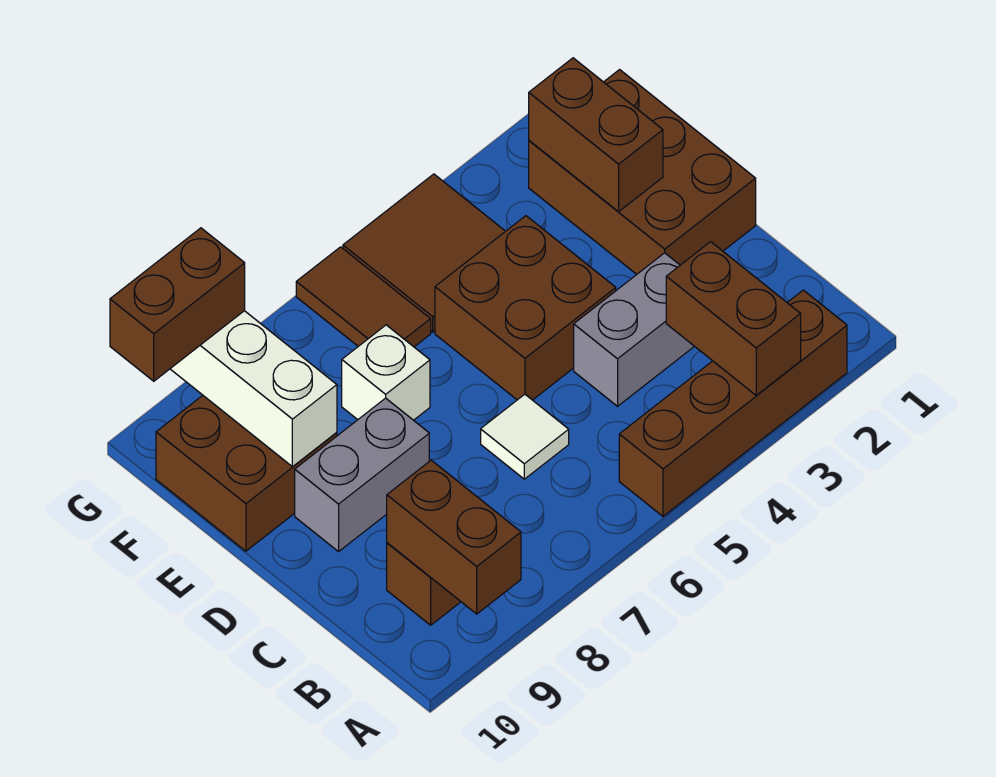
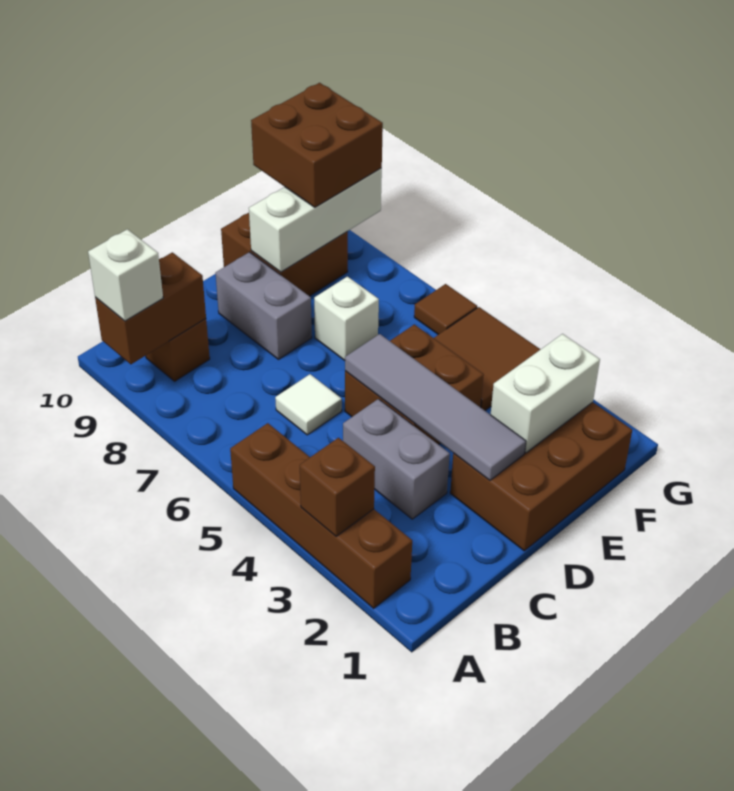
brown 1x2 brick [666,242,801,396] -> brown 1x1 brick [300,438,375,536]
none -> white 1x1 brick [88,229,163,321]
none -> grey 1x4 tile [345,334,526,480]
brown 1x2 brick [529,58,663,212] -> white 1x2 brick [491,334,600,453]
brown 1x2 tile [296,247,431,347] -> brown 1x1 tile [414,284,477,335]
brown 1x2 brick [110,228,245,381] -> brown 2x2 brick [251,83,383,207]

